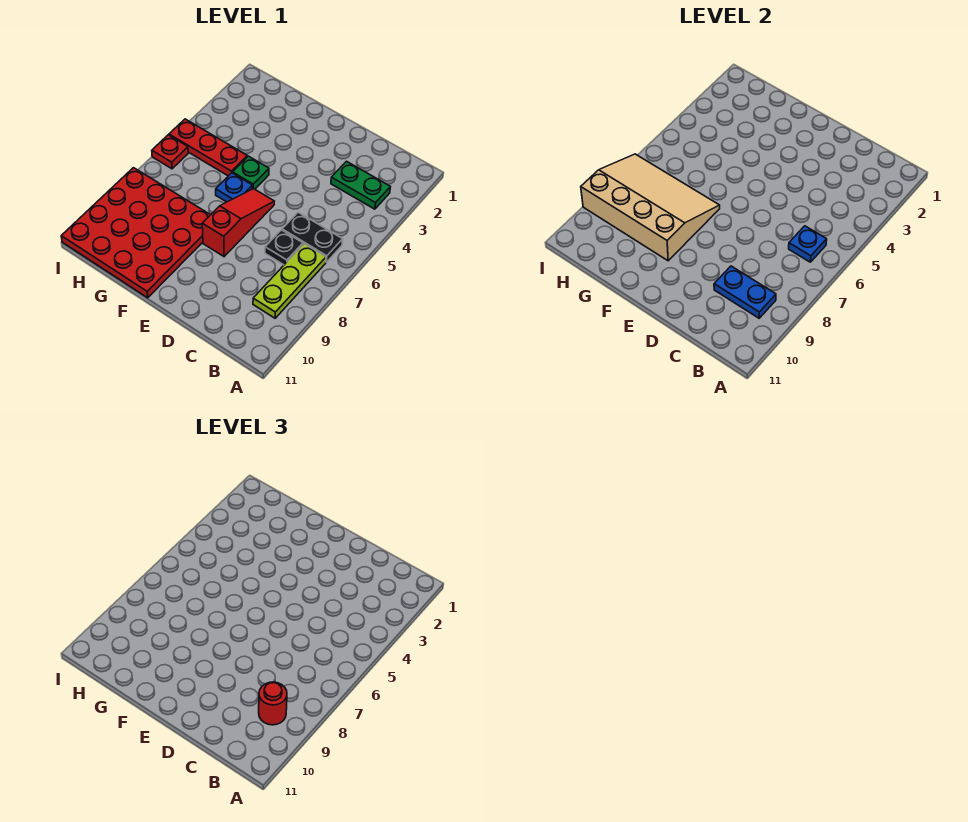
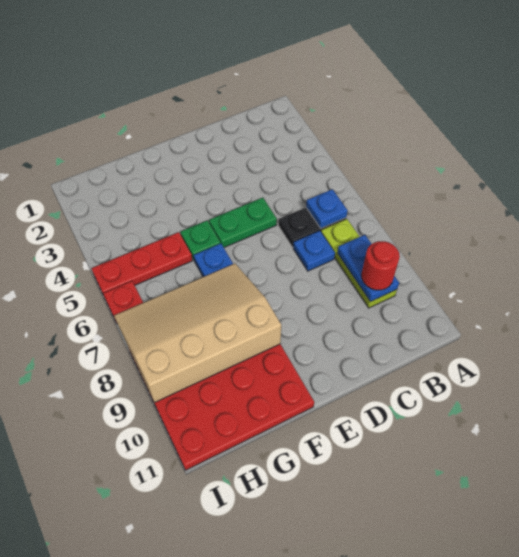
green 1x2 plate [331,161,390,209] -> green 1x2 plate moved to [209,198,277,247]
blue 1x2 plate [714,266,776,318] -> blue 1x2 plate turned to [337,235,399,302]
black 1x1 plate [265,230,303,265] -> blue 1x1 plate [293,231,335,271]
red 1x3 slope [202,189,274,257] -> none

